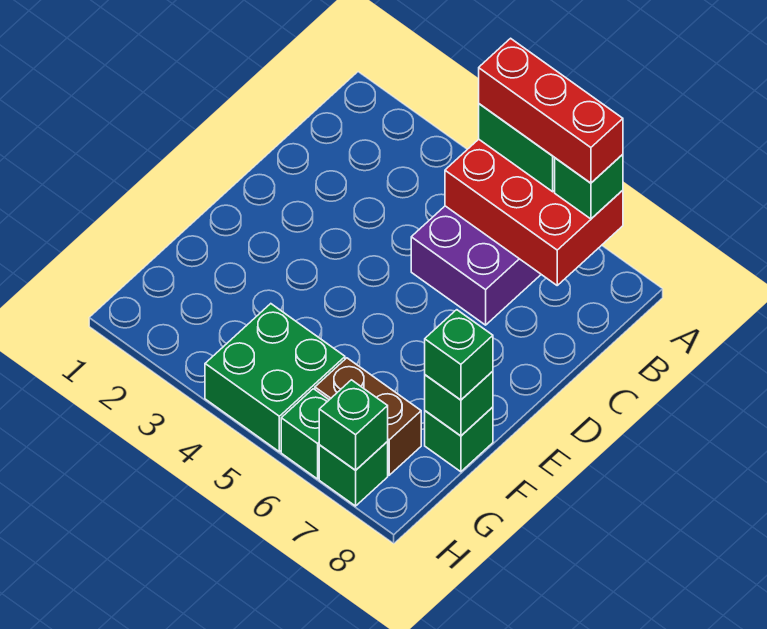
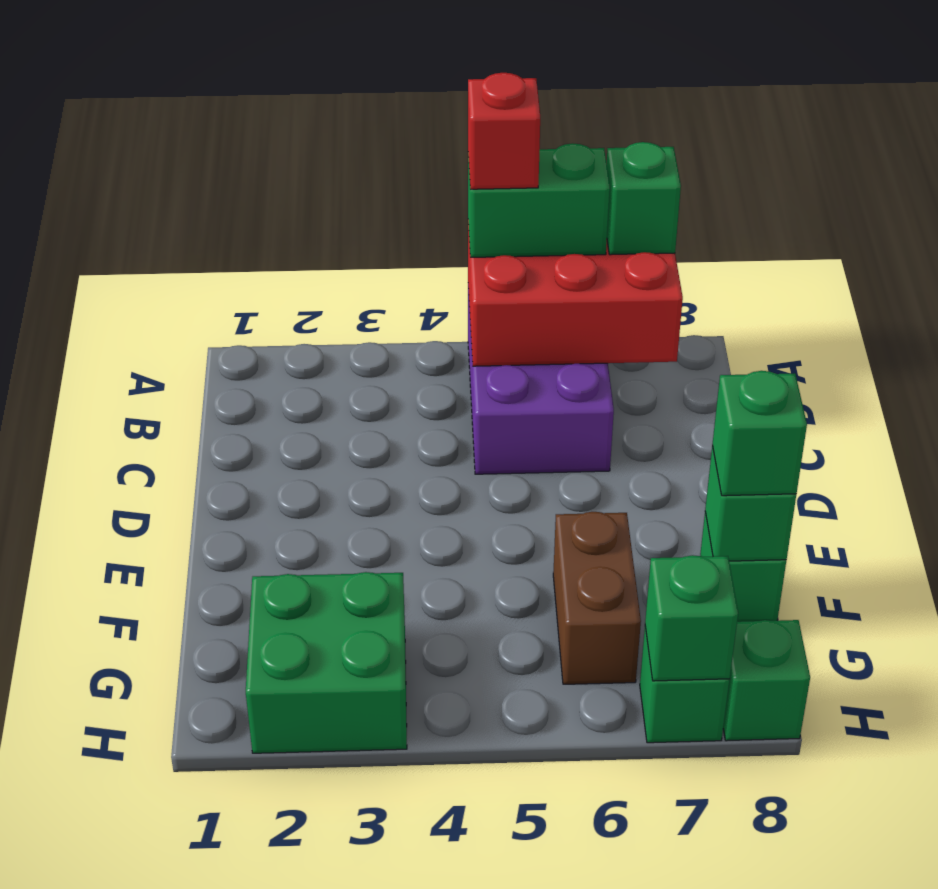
red 1x3 brick [479,38,623,183] -> red 1x1 brick [468,73,540,189]
green 2x2 brick [205,304,345,452] -> green 2x2 brick moved to [246,572,407,753]
brown 1x2 brick [315,358,421,475] -> brown 1x2 brick turned to [553,512,641,684]
green 1x1 brick [281,389,329,479] -> green 1x1 brick moved to [723,620,810,741]

